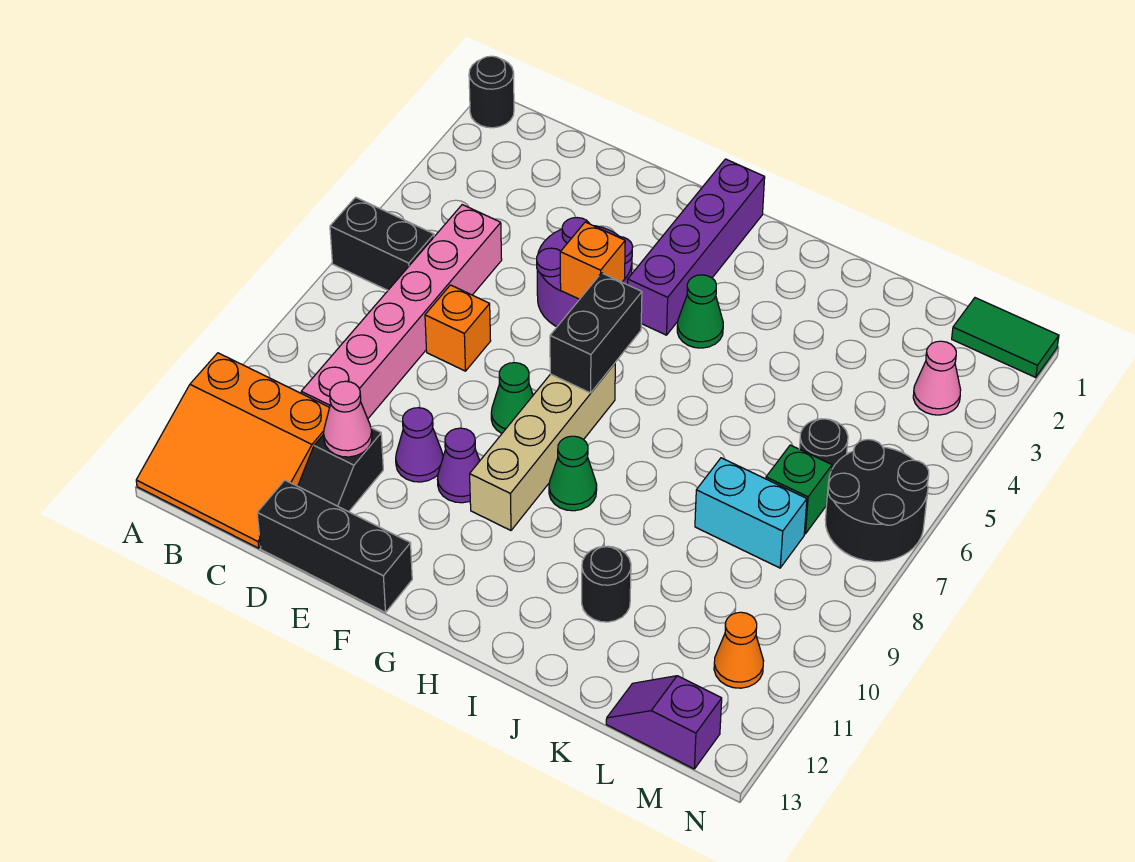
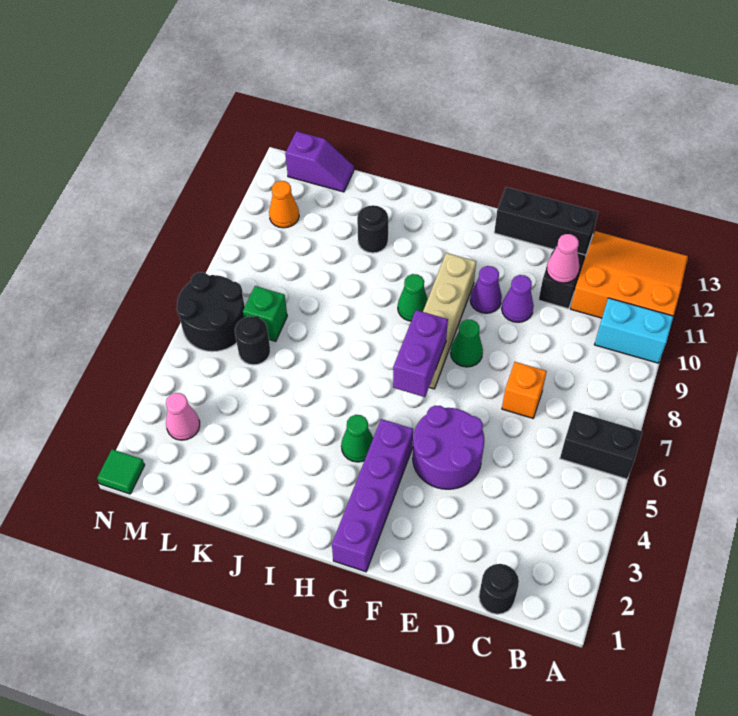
black 1x1 round brick [469,56,514,128] -> black 1x1 round brick moved to [479,564,519,614]
pink 1x6 brick [301,205,502,418] -> none
orange 1x1 brick [560,222,625,299] -> none
black 1x2 brick [550,273,642,393] -> purple 1x2 brick [393,310,448,397]
cyan 1x2 brick [695,458,807,568] -> cyan 1x2 brick moved to [594,298,673,363]
green 1x2 tile [952,298,1059,377] -> green 1x1 tile [97,449,145,494]

